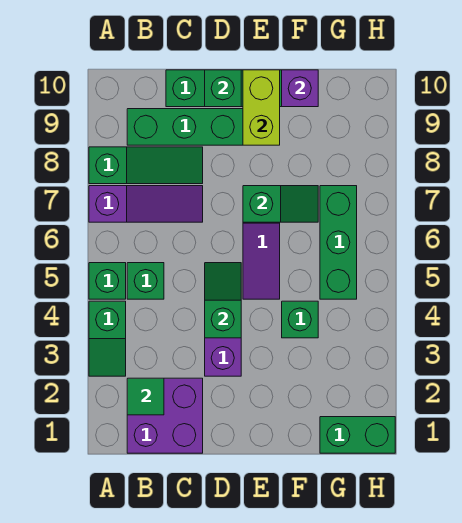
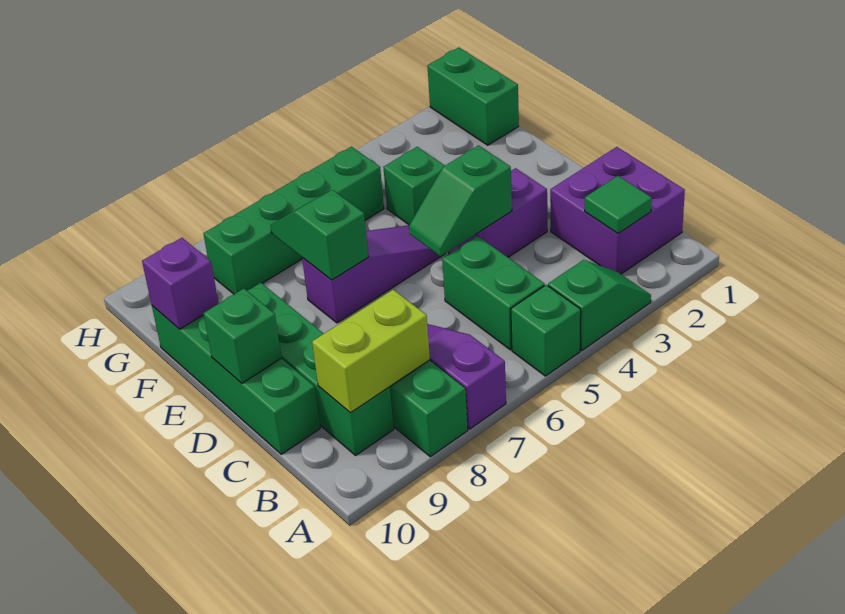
green 1x1 brick [127,263,164,299] -> green 1x2 brick [442,236,545,350]
lime 1x2 brick [243,70,280,145] -> lime 1x2 brick moved to [312,290,430,413]
green 1x3 brick [320,186,357,299] -> green 1x4 brick [203,147,384,294]

